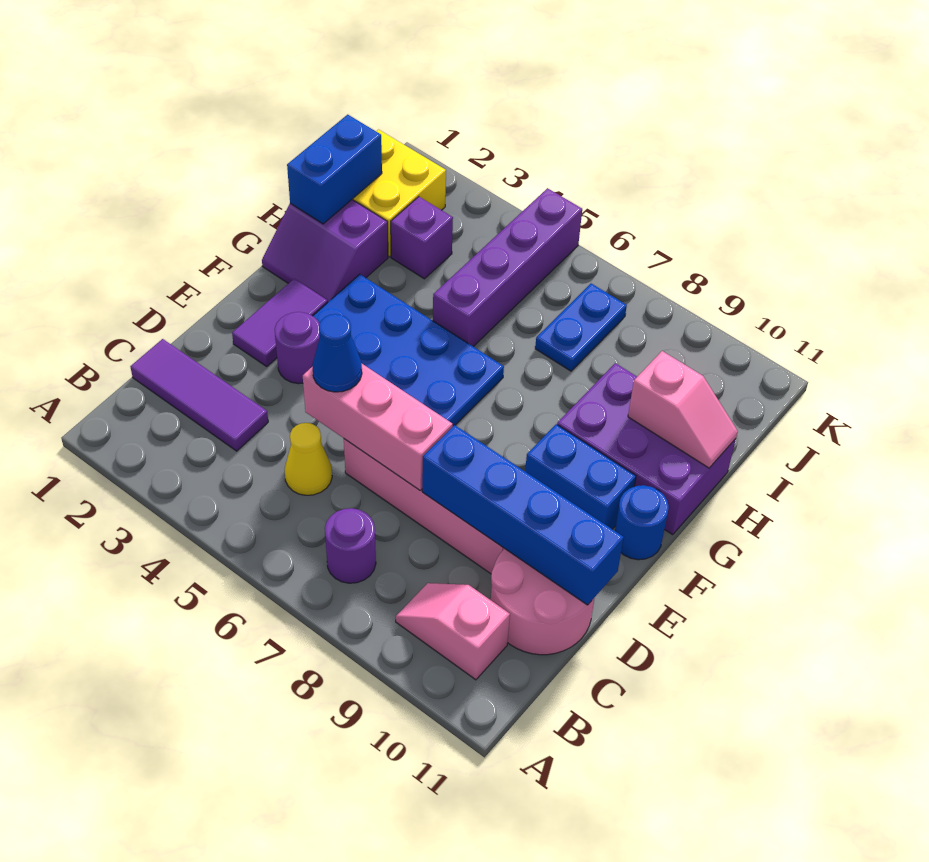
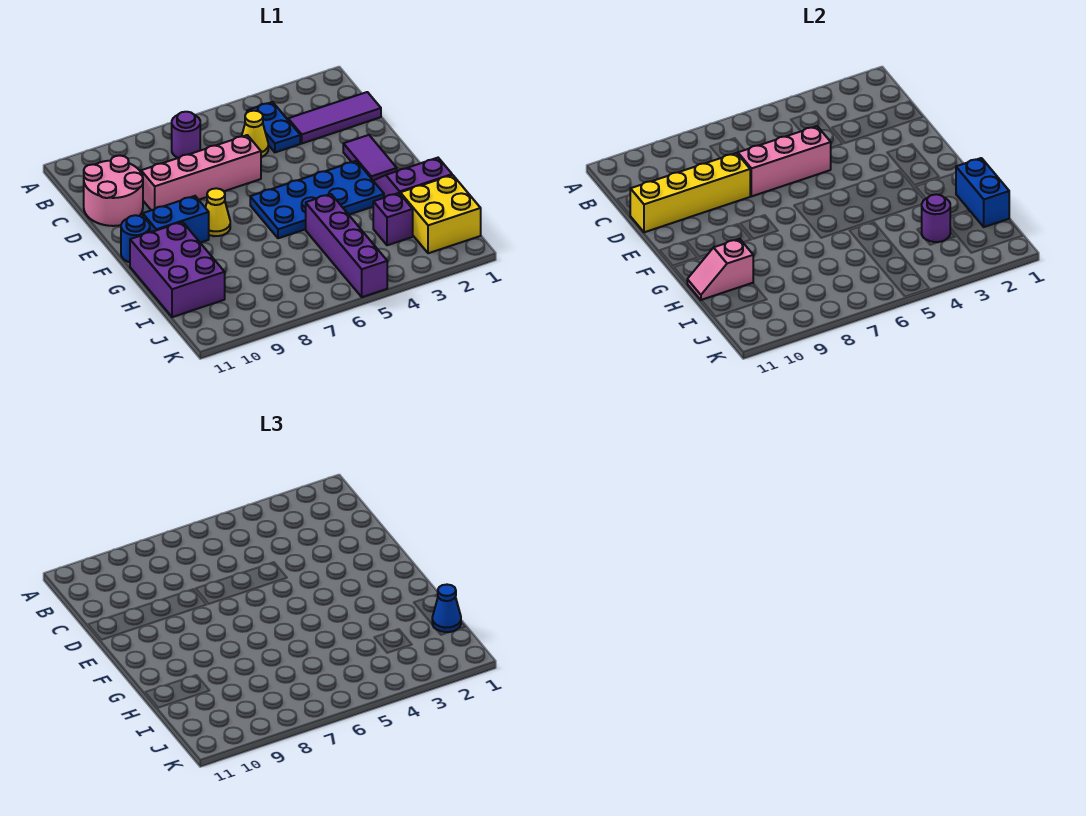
pink 1x2 slope [396,583,510,680] -> none
blue 1x1 cone [312,314,362,392] -> blue 1x1 cone moved to [432,585,461,632]
blue 1x4 brick [422,425,624,605] -> yellow 1x4 brick [630,153,750,232]
purple 1x1 round brick [275,312,320,384] -> purple 1x1 round brick moved to [921,194,950,242]
none -> yellow 1x1 cone [205,188,230,236]
purple 2x3 brick [557,363,736,535] -> purple 2x3 brick turned to [130,222,225,317]
blue 1x2 plate [535,284,627,371] -> blue 1x2 plate moved to [247,102,300,152]

